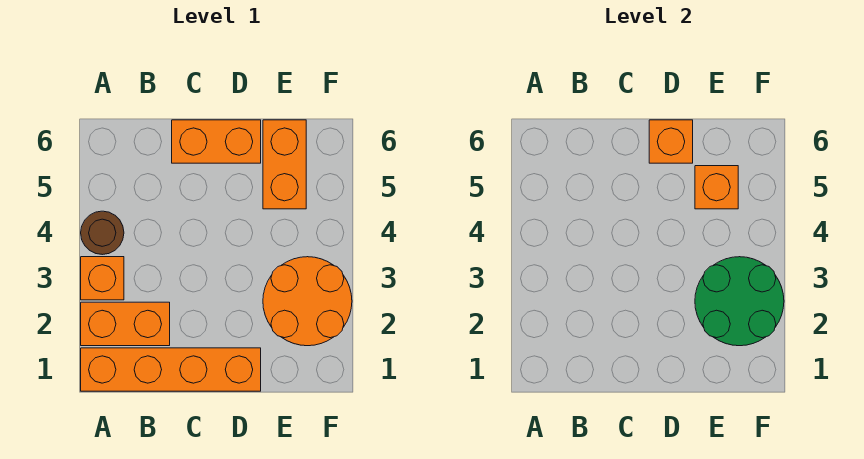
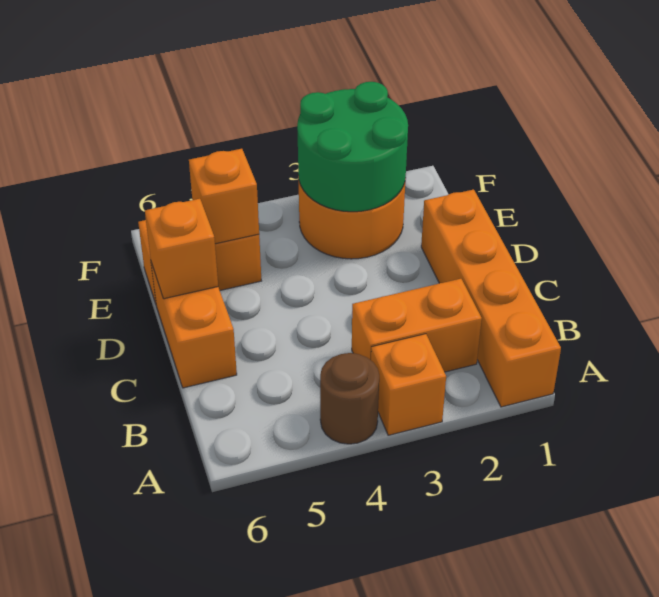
orange 1x2 brick [81,302,170,346] -> orange 1x2 brick turned to [352,279,482,372]

